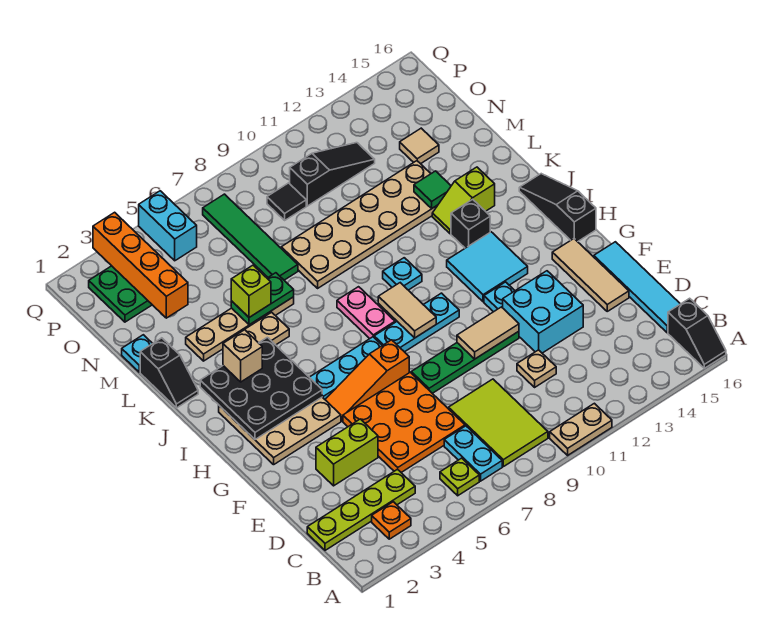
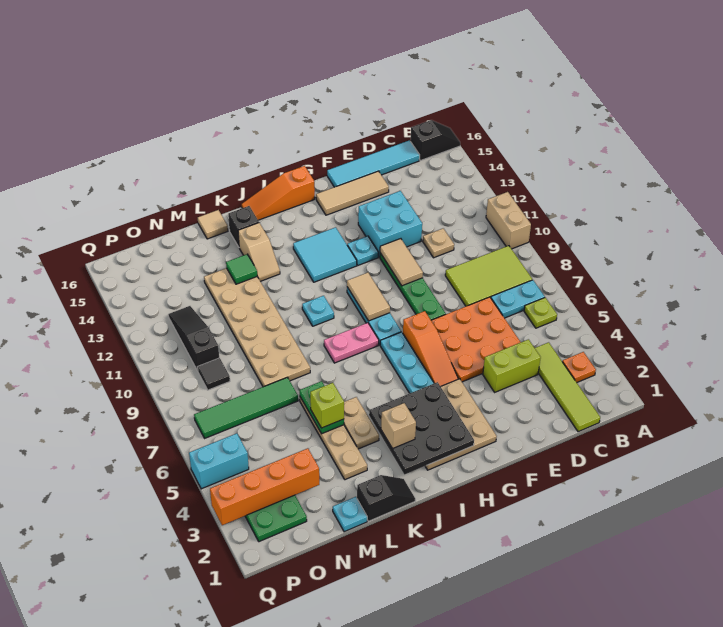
tan 1x2 plate [550,403,612,455] -> tan 1x2 brick [486,192,531,249]
lime 1x4 plate [307,469,415,550] -> lime 1x4 tile [535,342,600,432]
lime 1x2 brick [316,419,378,486] -> lime 1x2 brick turned to [483,339,541,392]
tan 1x2 tile [378,283,436,338] -> tan 1x2 tile turned to [347,273,390,321]
black 1x3 slope [519,174,596,242] -> orange 1x3 slope [242,166,315,220]
black 1x1 brick [451,199,490,248] -> black 1x1 brick moved to [228,206,259,247]
lime 1x2 slope [432,167,495,234] -> tan 1x2 slope [238,223,280,281]
tan 1x1 tile [400,128,439,164] -> tan 1x1 tile moved to [198,210,228,239]

